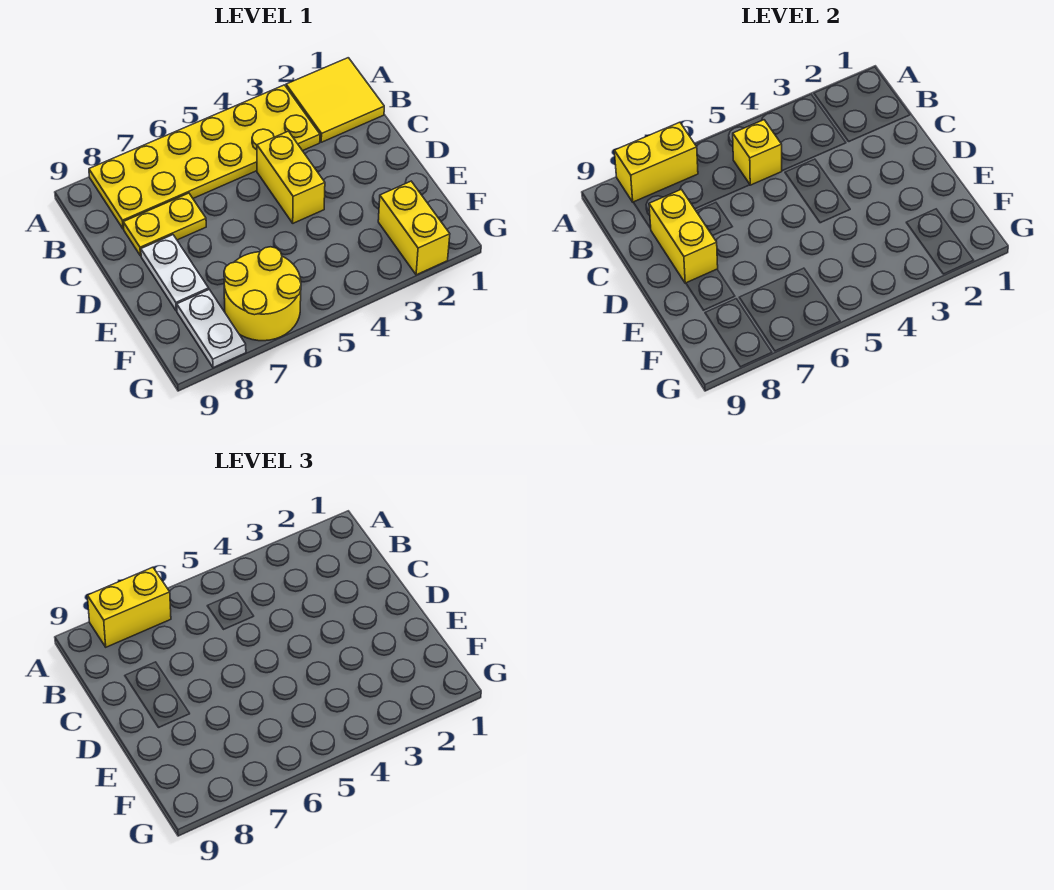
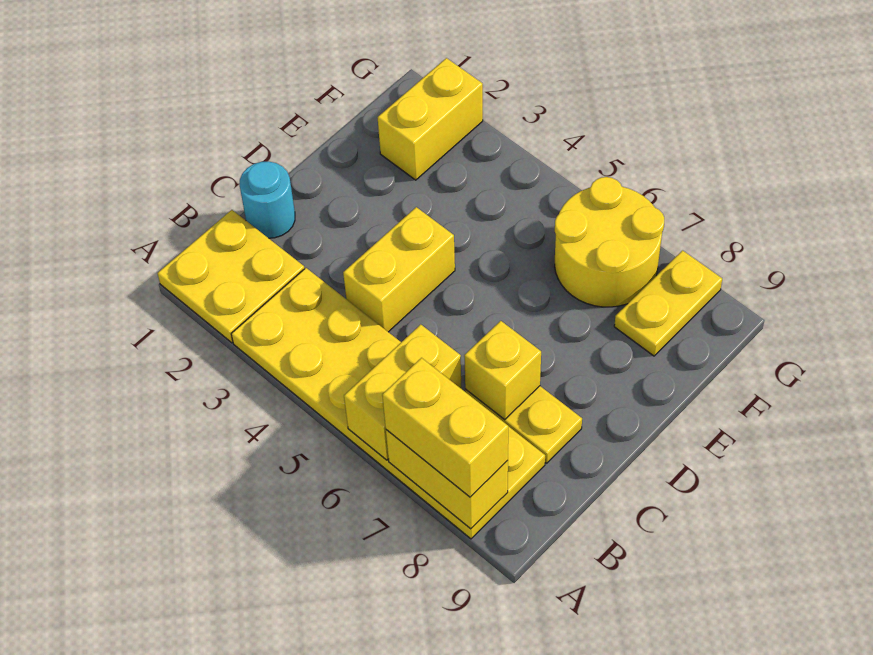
yellow 2x2 tile [286,58,384,142] -> yellow 2x2 plate [157,210,305,343]
yellow 1x1 brick [733,120,782,185] -> yellow 1x1 brick moved to [464,321,541,420]
none -> cyan 1x1 round brick [240,161,295,238]
yellow 1x2 brick [649,189,718,283] -> yellow 1x2 brick moved to [344,325,462,460]
white 1x2 plate [141,235,209,311] -> none
white 1x2 plate [177,290,246,368] -> yellow 1x2 plate [614,250,722,356]

